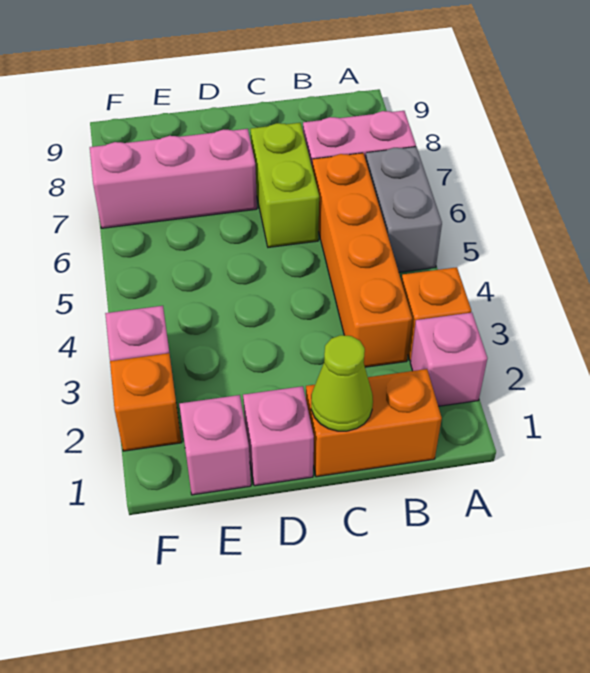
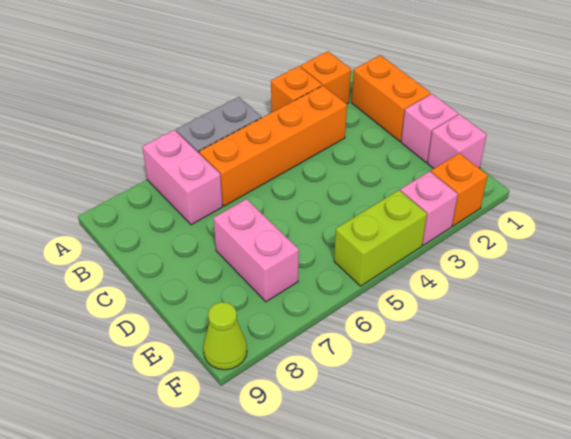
pink 1x1 brick [410,313,487,406] -> orange 1x1 brick [301,51,351,104]
lime 1x1 cone [311,335,373,431] -> lime 1x1 cone moved to [203,302,247,370]
lime 1x2 brick [251,123,319,247] -> lime 1x2 brick moved to [334,190,427,286]
pink 1x3 brick [90,129,257,228] -> pink 1x2 brick [213,199,299,302]

